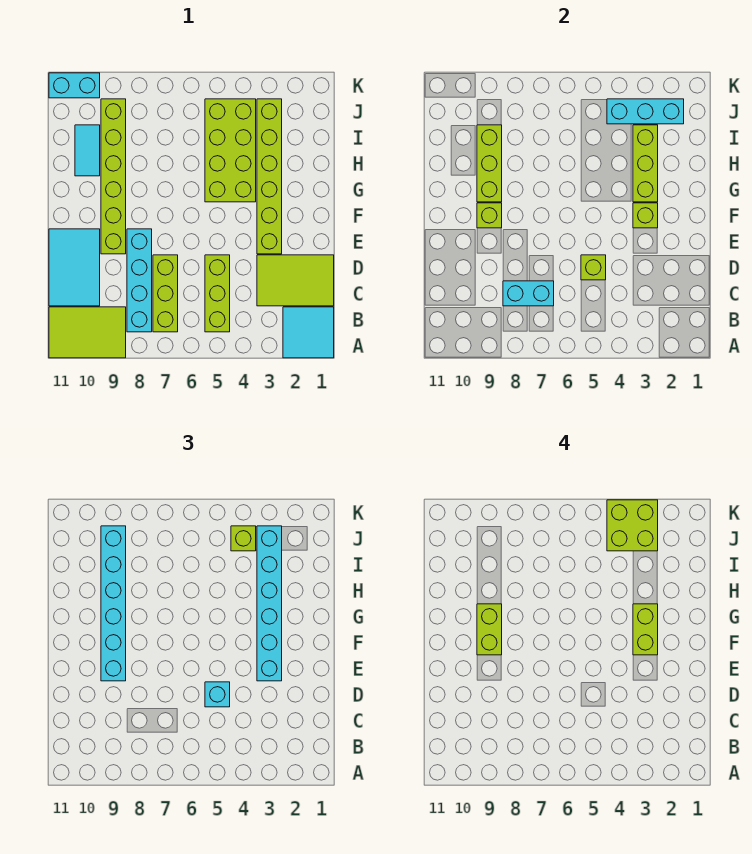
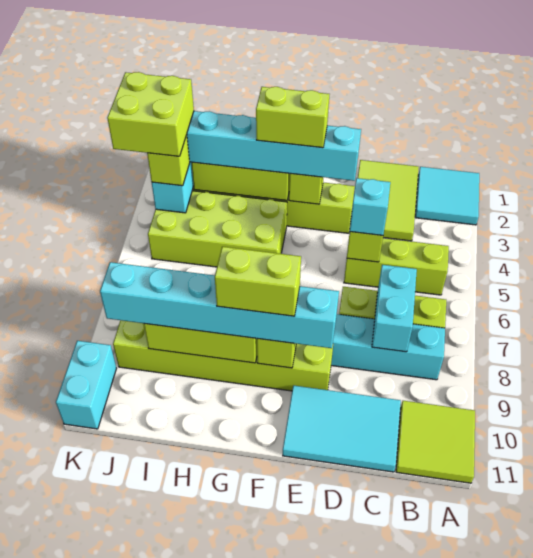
lime 2x3 tile [49,307,126,358] -> lime 2x2 tile [396,401,475,483]
cyan 1x2 tile [75,125,100,176] -> none

